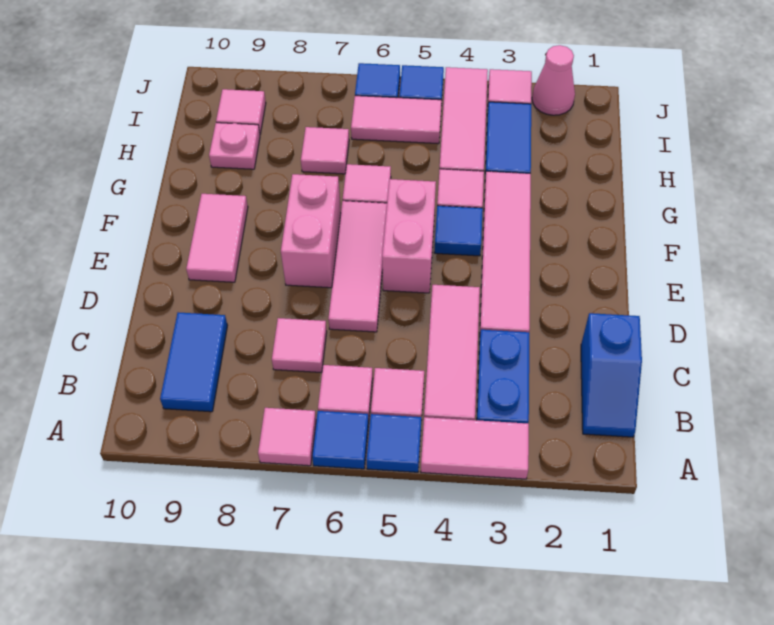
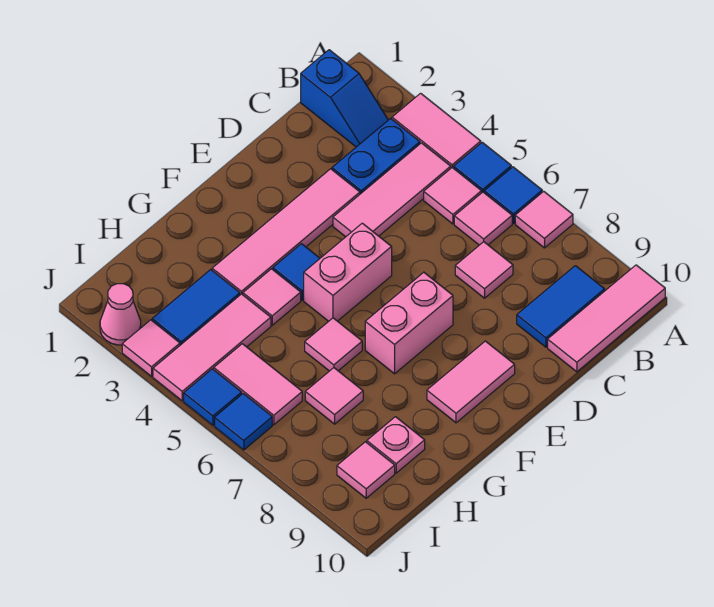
blue 1x2 slope [581,313,642,437] -> blue 1x2 slope turned to [301,50,388,147]
pink 1x3 tile [328,201,387,332] -> pink 1x3 tile moved to [548,265,665,372]

